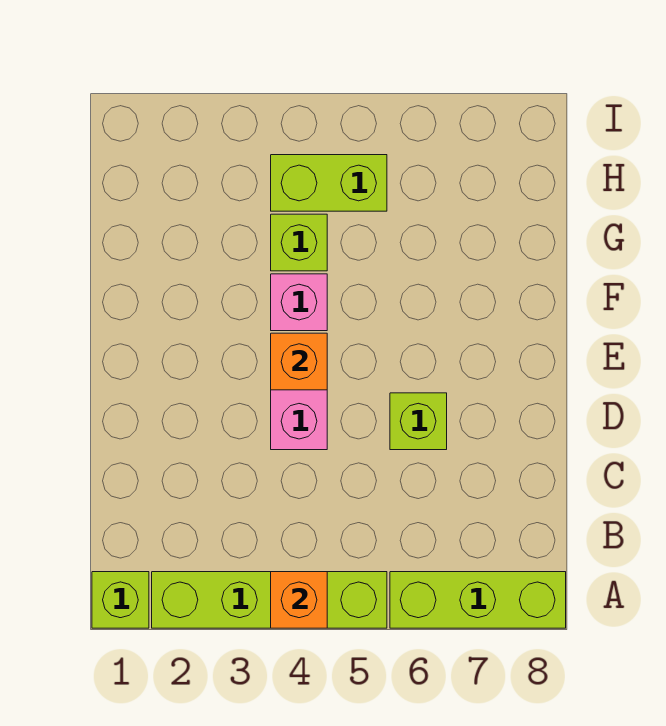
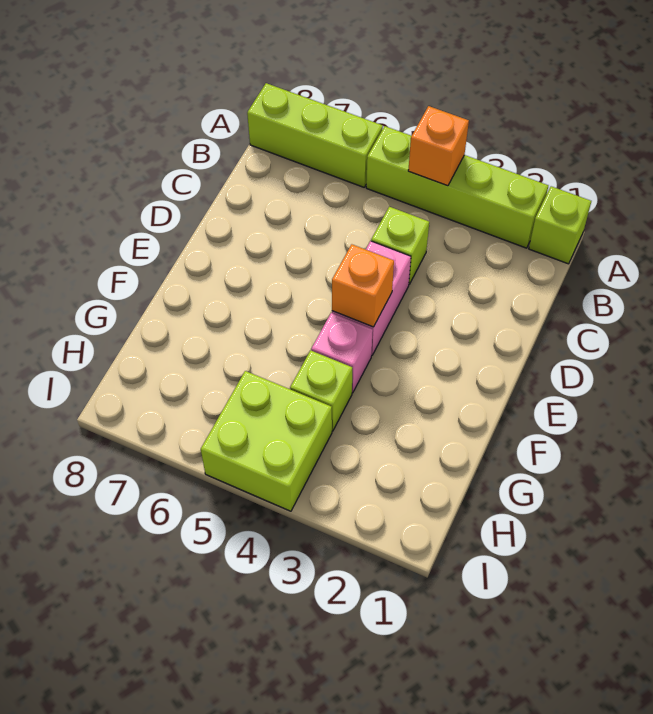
lime 1x1 brick [390,393,447,450] -> lime 1x1 brick moved to [371,207,429,284]
lime 1x2 brick [271,155,387,211] -> lime 2x2 brick [201,371,332,511]

